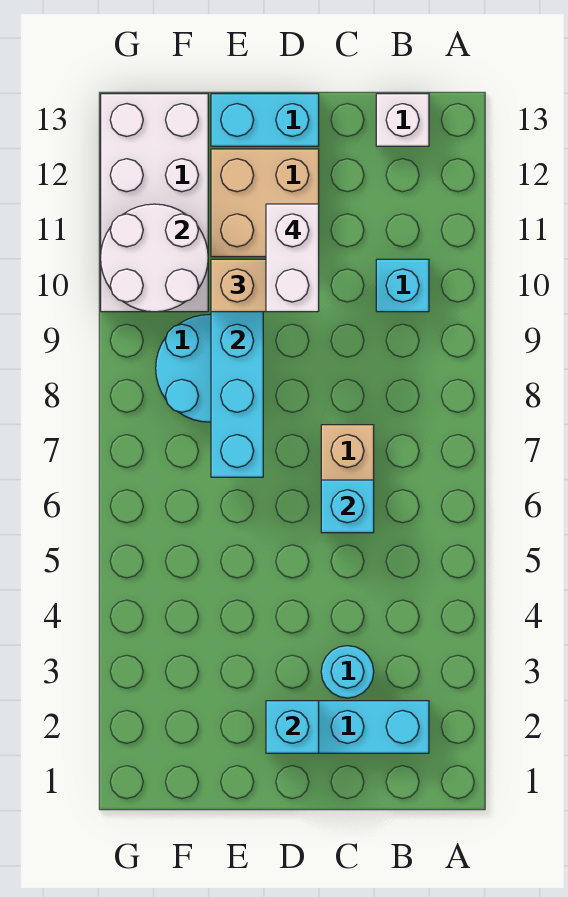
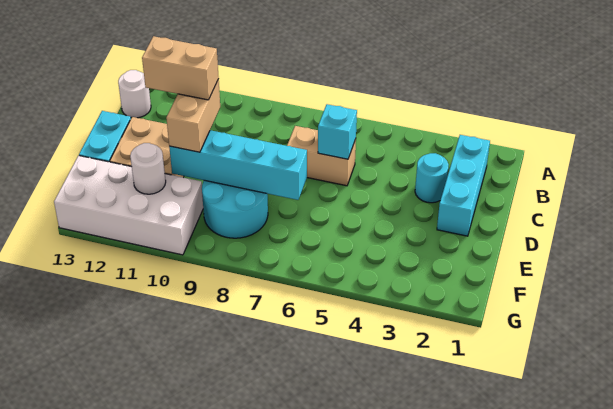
cyan 1x1 brick [376,259,429,312] -> none
white 1x1 brick [376,94,429,146] -> white 1x1 round brick [118,70,151,118]
cyan 1x1 brick [266,701,319,753] -> none
white 1x2 brick [266,204,319,312] -> tan 1x2 brick [142,36,219,100]
white 2x2 round brick [101,204,208,312] -> white 1x1 round brick [130,143,166,194]

